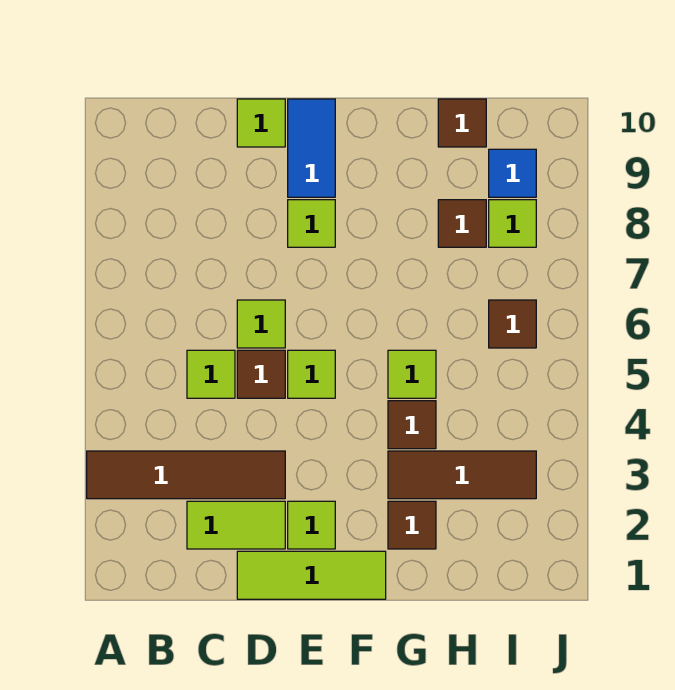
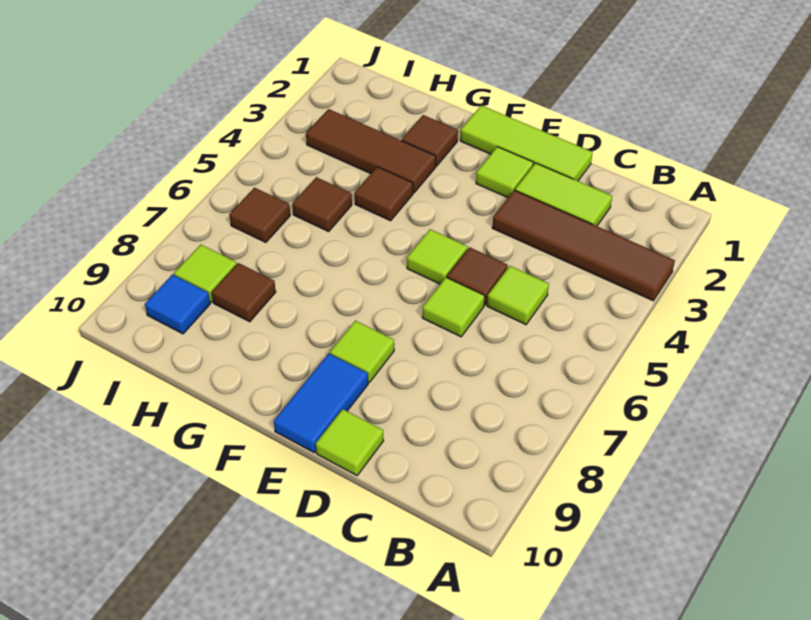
lime 1x1 tile [388,350,436,398] -> none
brown 1x1 tile [438,99,486,147] -> brown 1x1 tile moved to [292,177,352,232]

